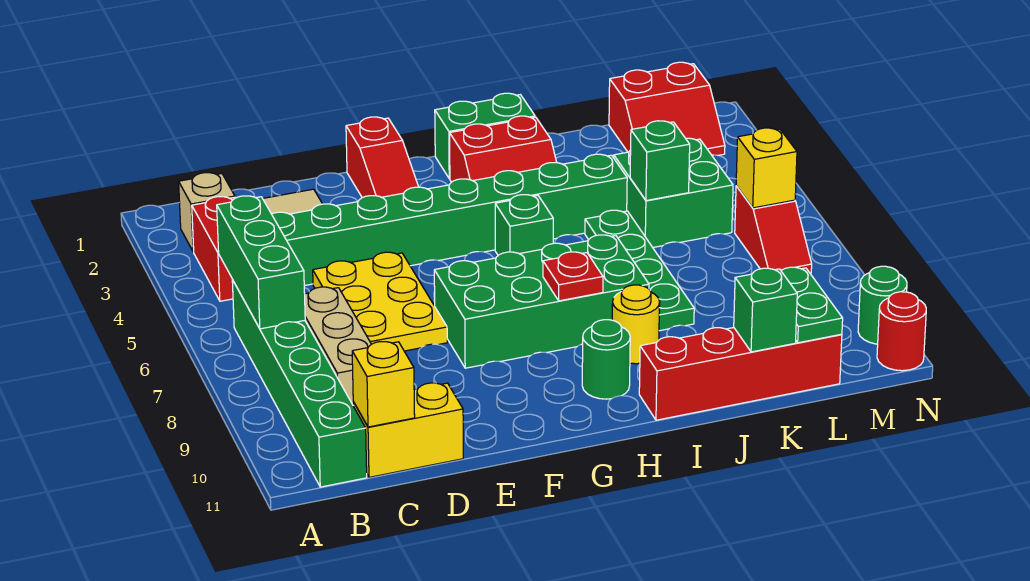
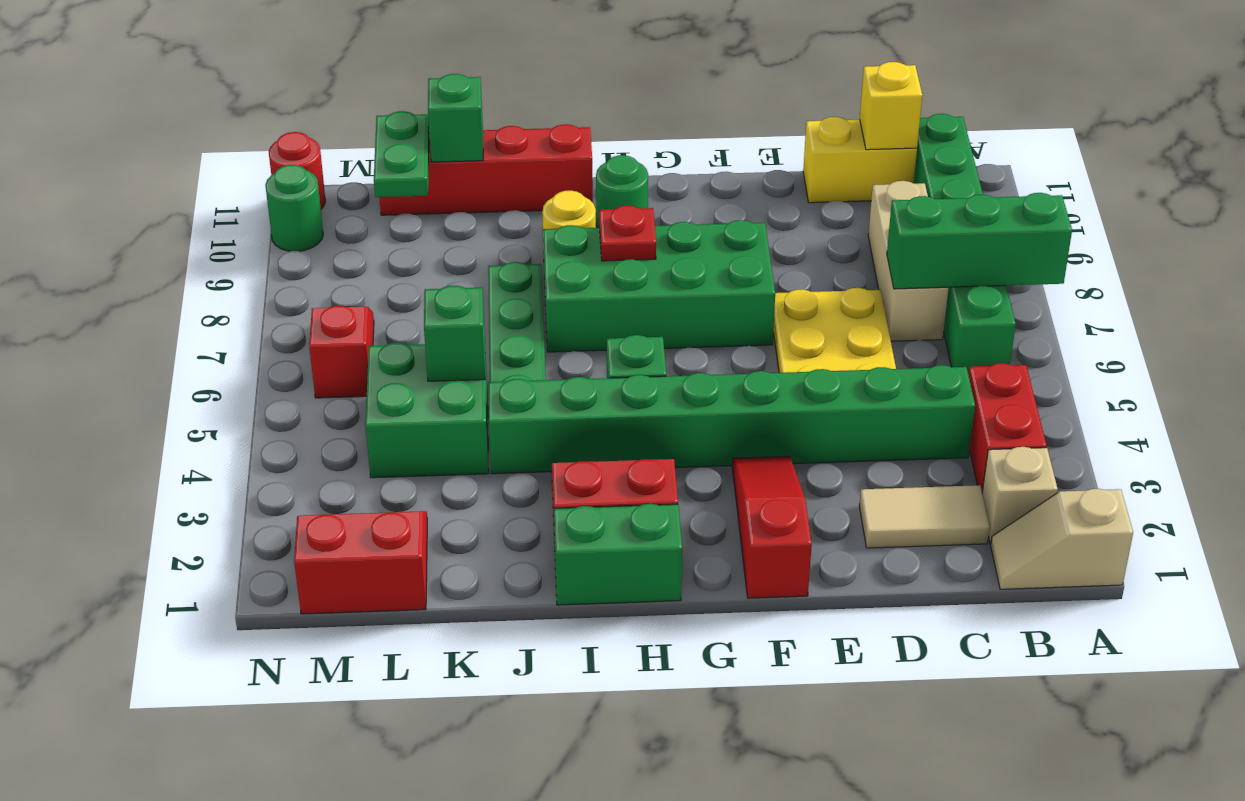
none -> tan 1x2 slope [991,489,1133,589]
green 1x3 brick [217,196,305,329] -> green 1x3 brick turned to [887,193,1072,289]
yellow 1x1 brick [736,128,797,208] -> none

